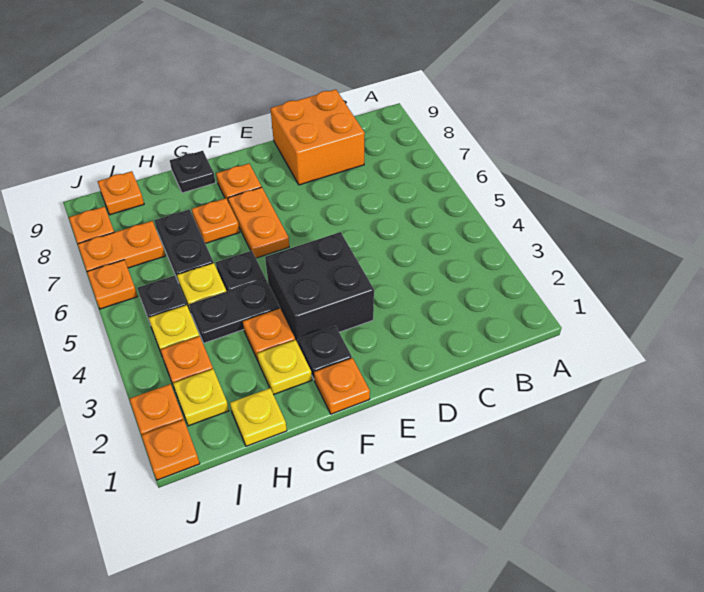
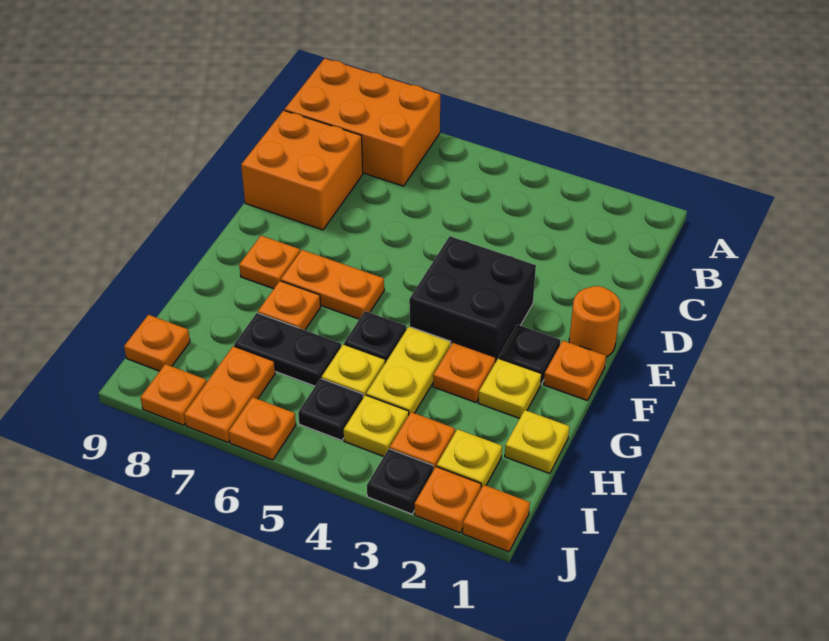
none -> orange 2x3 brick [285,58,440,186]
none -> orange 1x1 round brick [569,286,621,357]
black 1x2 plate [189,279,280,343] -> yellow 1x2 plate [366,327,451,414]
black 1x1 plate [170,151,215,193] -> black 1x1 plate moved to [367,449,433,514]

